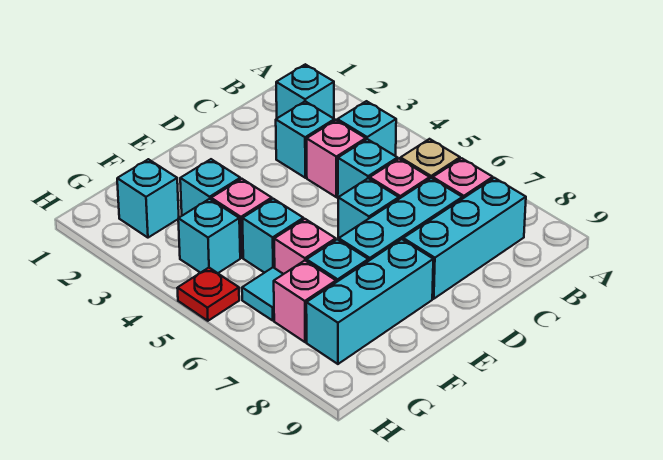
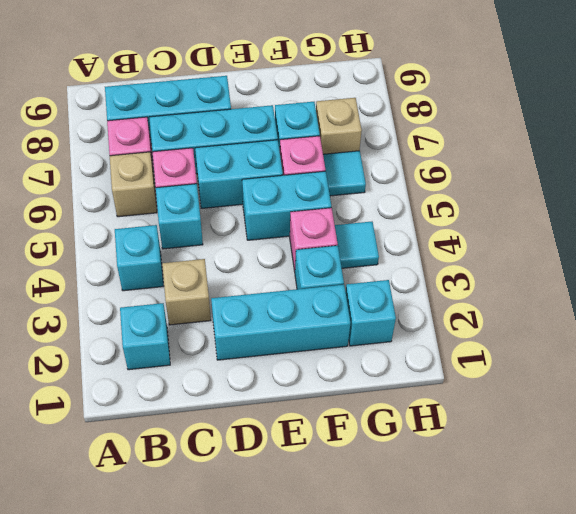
cyan 1x1 brick [276,101,335,178] -> tan 1x1 brick [162,259,211,325]
pink 1x1 brick [307,120,366,197] -> none
cyan 1x1 brick [338,178,399,238] -> cyan 1x2 brick [195,140,283,209]
cyan 1x3 brick [306,239,433,364] -> cyan 1x3 brick moved to [211,285,350,360]
cyan 1x1 brick [242,199,303,273] -> cyan 1x2 brick [242,171,331,240]
cyan 1x1 brick [178,199,240,273] -> cyan 1x1 tile [335,222,379,268]
pink 1x1 brick [274,261,336,342] -> tan 1x1 brick [316,98,362,154]
red 1x1 plate [177,268,239,321] -> none

